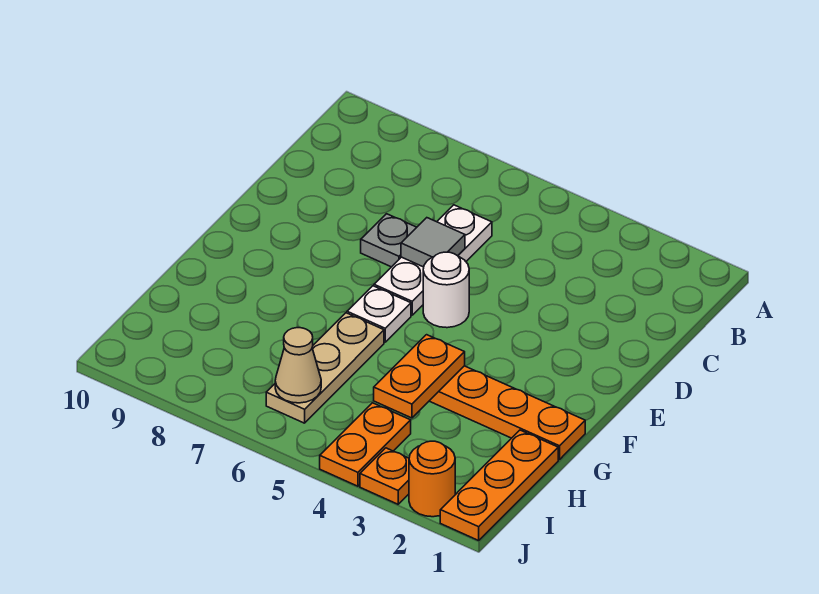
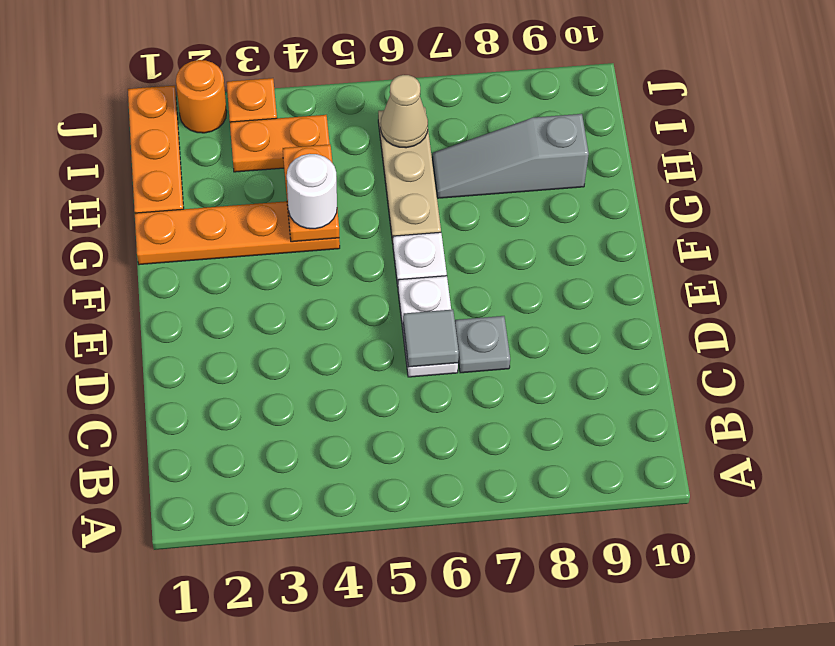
white 1x3 plate [374,205,492,315] -> white 1x2 plate [398,276,458,377]
white 1x1 round brick [423,252,469,328] -> white 1x1 round brick moved to [287,154,337,229]
none -> grey 1x3 slope [433,114,589,198]
orange 1x2 plate [320,403,411,486] -> orange 1x2 plate turned to [230,115,330,172]

